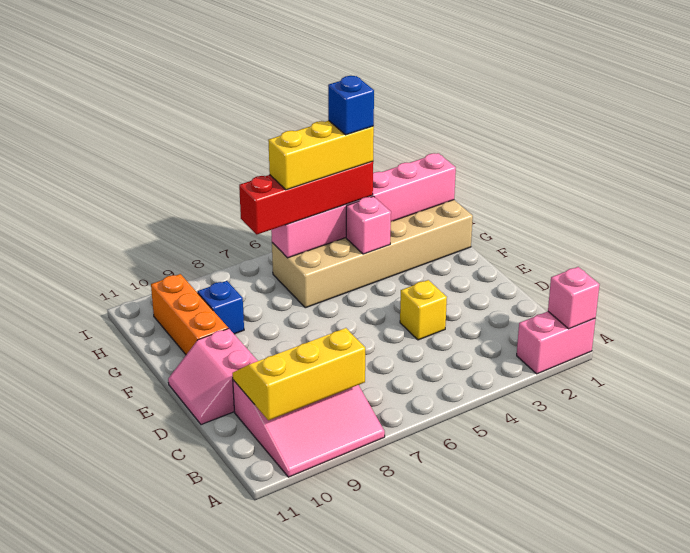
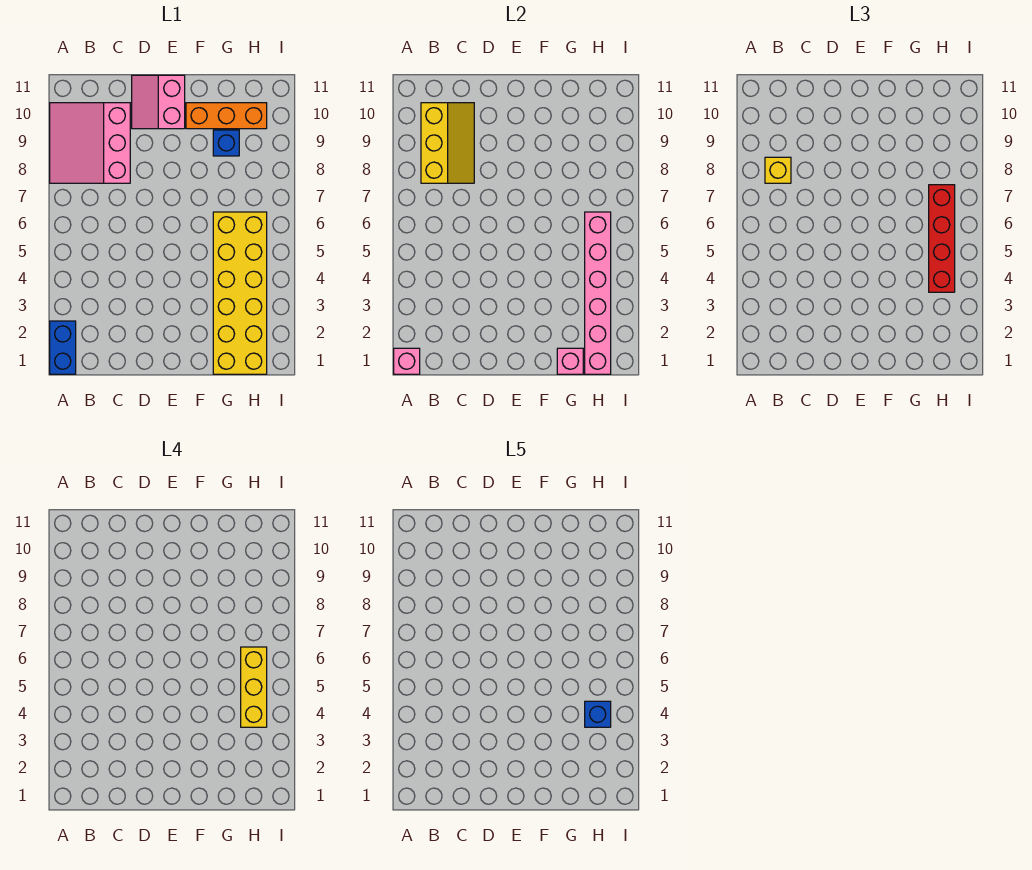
pink 1x2 brick [517,312,595,374] -> blue 1x2 brick [50,321,76,374]
yellow 1x1 brick [400,280,447,340] -> yellow 1x1 brick moved to [765,157,791,183]
pink 2x2 slope [168,328,258,425] -> pink 2x2 slope turned to [132,75,185,129]
tan 2x6 brick [272,200,473,308] -> yellow 2x6 brick [213,212,267,374]
pink 1x1 brick [346,196,391,254] -> pink 1x1 brick moved to [557,348,583,374]

